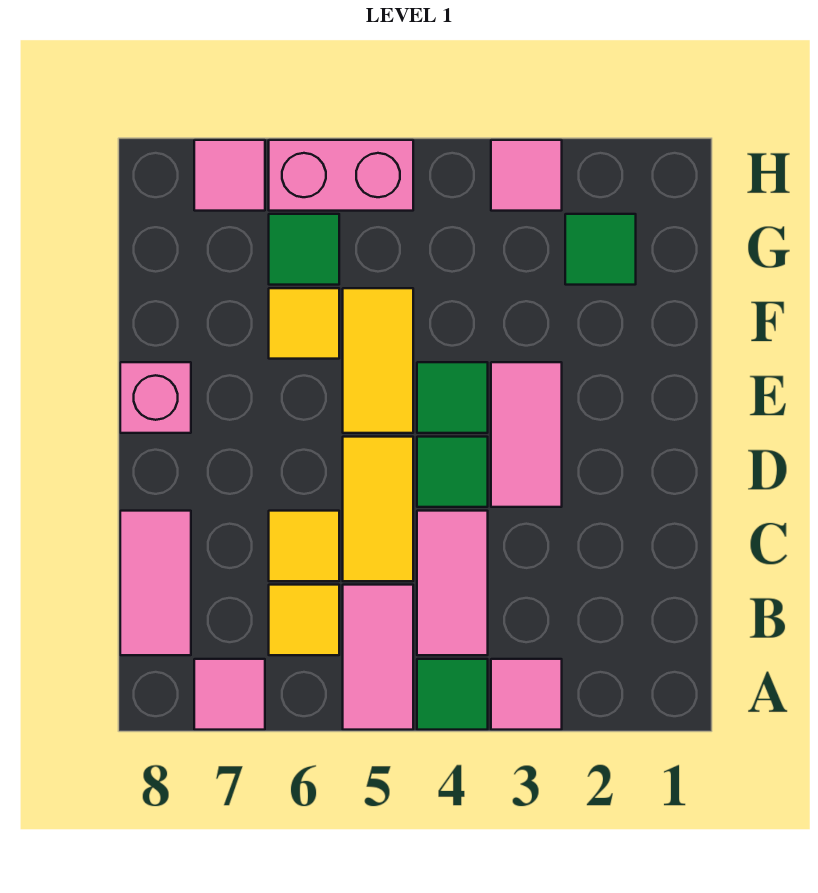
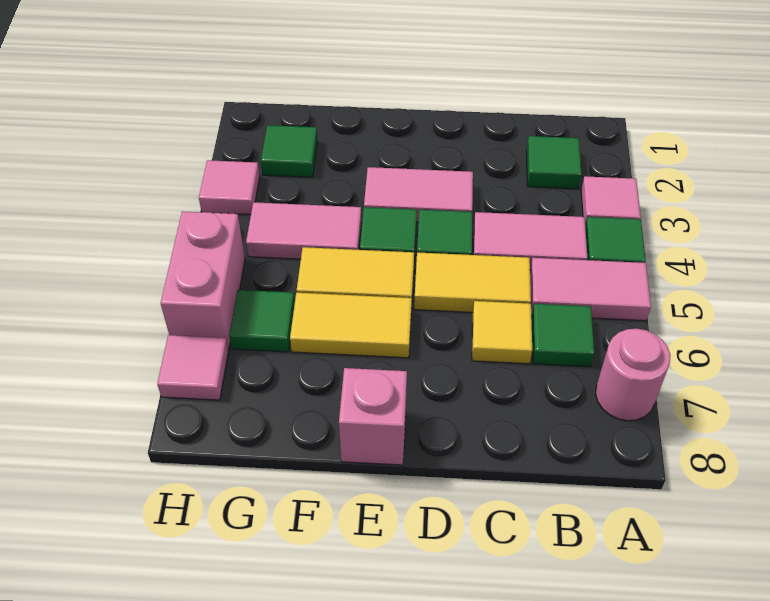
pink 1x1 tile [194,659,265,730] -> pink 1x1 round brick [596,329,671,421]
none -> green 1x1 tile [526,136,581,189]
yellow 1x1 tile [269,585,339,655] -> green 1x1 tile [531,304,594,367]
pink 1x2 tile [120,511,191,655] -> pink 1x2 tile moved to [246,202,361,259]
yellow 1x1 tile [269,288,339,359] -> yellow 1x2 tile [290,293,412,358]

